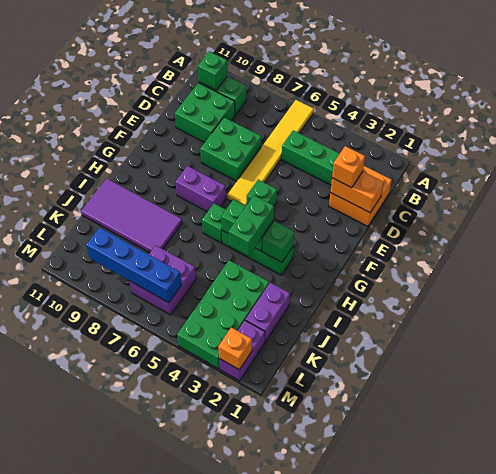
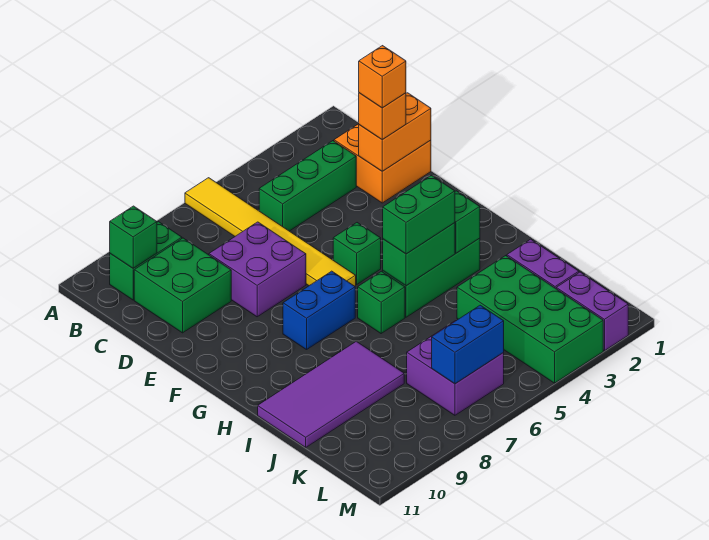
green 2x2 brick [200,117,261,181] -> purple 2x2 brick [209,222,306,317]
purple 1x2 brick [175,166,226,212] -> blue 1x2 brick [283,271,355,350]
green 1x2 brick [228,196,274,256] -> green 1x2 brick turned to [383,175,455,254]
blue 1x4 brick [86,228,182,303] -> blue 1x2 brick [432,305,504,384]
orange 1x1 brick [218,327,252,370] -> orange 1x1 brick moved to [359,46,406,108]

